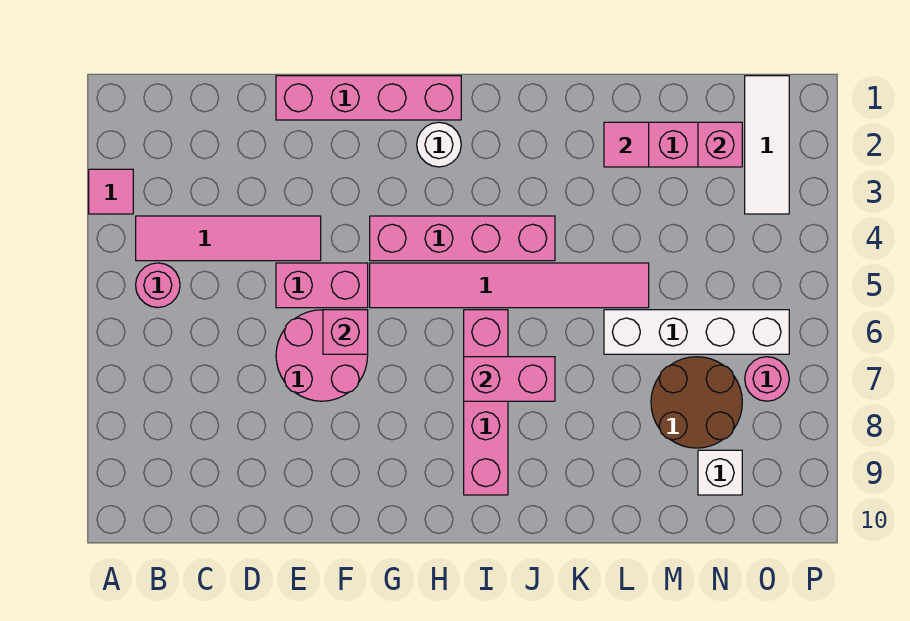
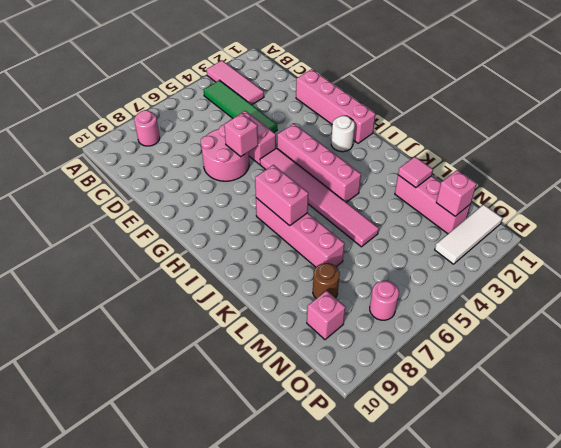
pink 1x1 tile [89,169,133,214] -> pink 1x3 tile [207,60,264,105]
pink 1x4 tile [136,216,321,261] -> green 1x4 tile [204,80,277,132]
pink 1x1 round brick [136,263,180,308] -> pink 1x1 round brick moved to [134,110,160,146]
pink 1x4 brick [464,310,508,495] -> pink 1x4 brick turned to [256,198,345,267]
white 1x4 brick [604,310,789,354] -> none
brown 2x2 round brick [651,357,742,448] -> brown 1x1 round brick [313,263,340,298]
white 1x1 brick [698,450,742,495] -> pink 1x1 brick [307,291,346,340]

